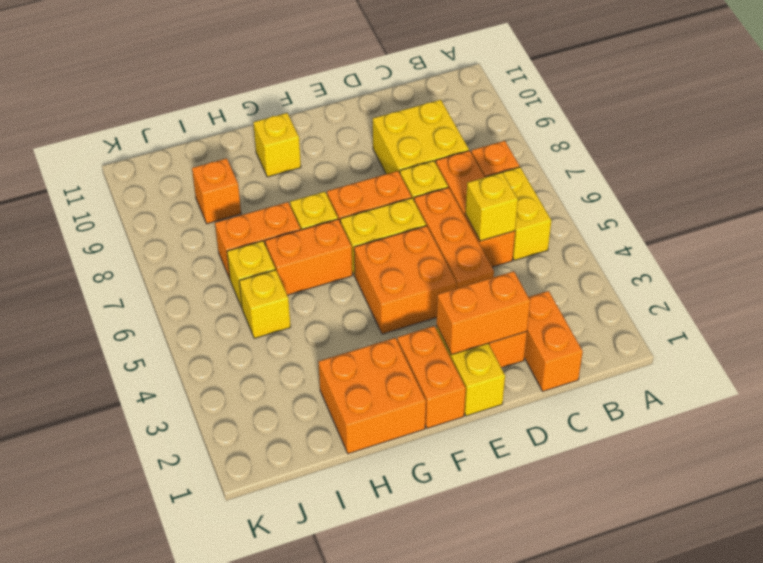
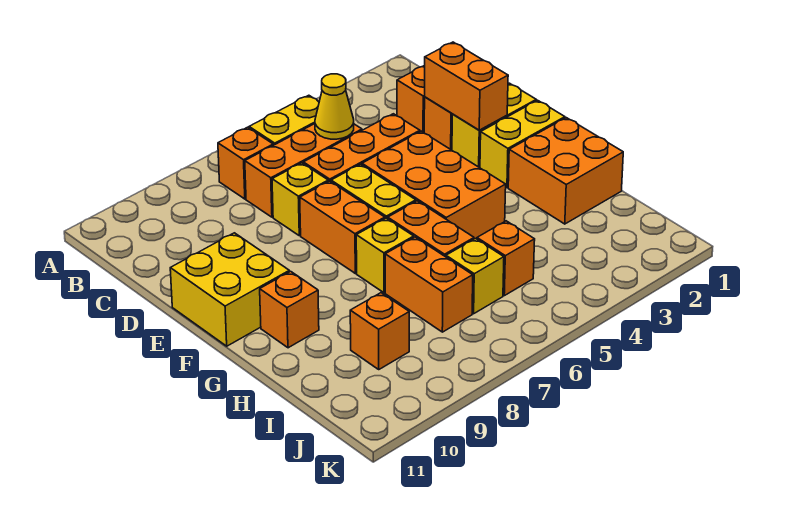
yellow 1x1 brick [465,173,518,241] -> yellow 1x1 cone [315,74,354,139]
yellow 2x2 brick [373,100,469,174] -> yellow 2x2 brick moved to [170,233,289,346]
orange 2x2 brick [354,226,456,334] -> orange 2x3 brick [362,131,506,239]
orange 1x2 brick [397,326,466,428] -> yellow 1x2 brick [480,100,565,188]
yellow 1x1 brick [253,113,301,177] -> orange 1x1 brick [260,271,319,348]
yellow 1x1 brick [239,270,291,338] -> orange 1x1 brick [477,221,535,296]

